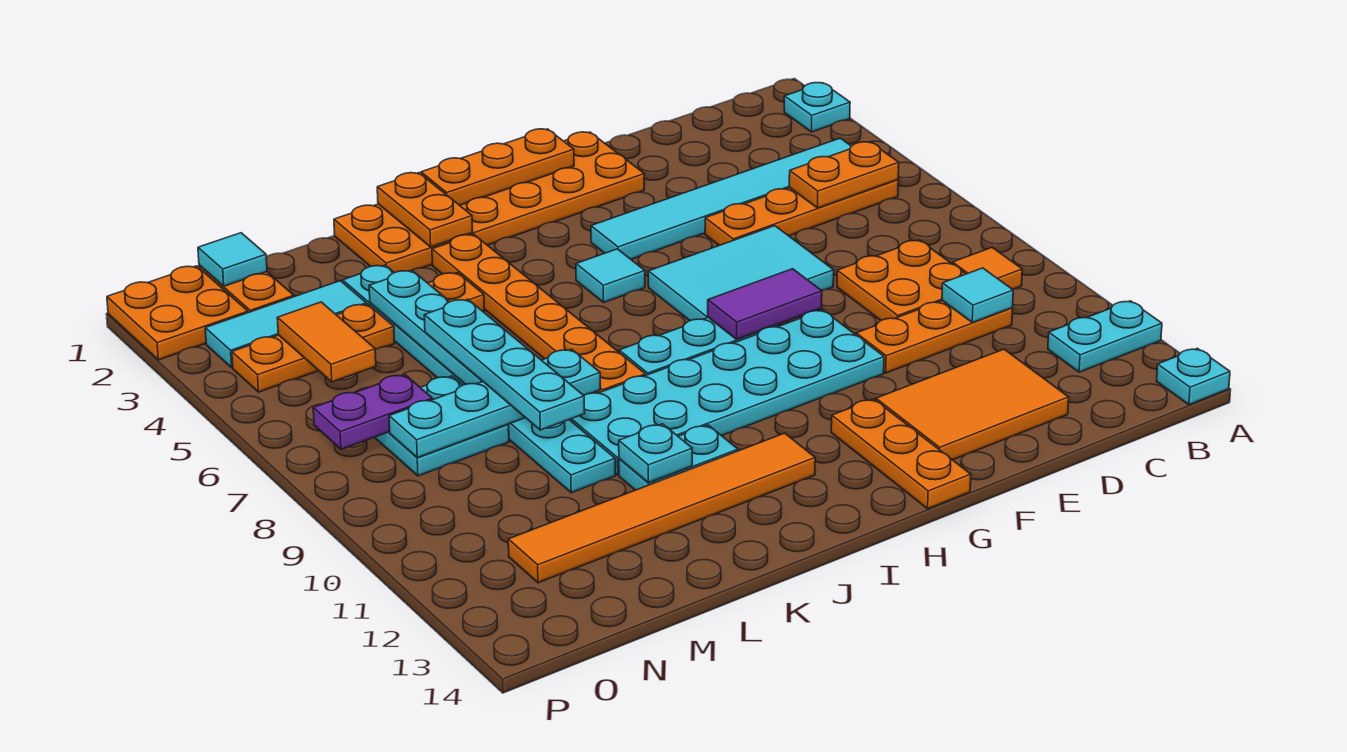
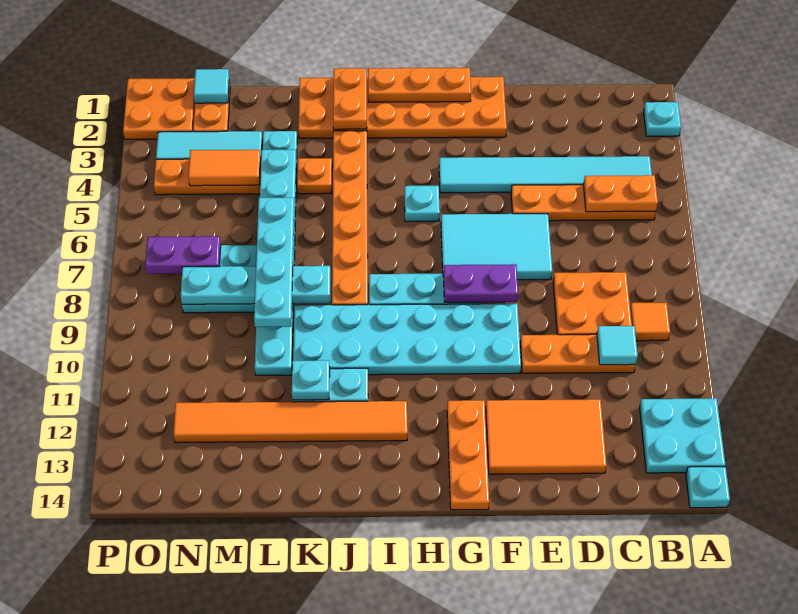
cyan 1x2 plate [1048,301,1162,372] -> cyan 2x2 plate [640,398,725,473]
purple 1x2 tile [708,269,822,339] -> purple 1x2 plate [443,264,518,302]
cyan 1x1 tile [576,249,645,302] -> cyan 1x1 plate [405,186,440,222]
orange 1x2 tile [277,302,376,382] -> orange 1x2 tile turned to [188,150,261,186]

